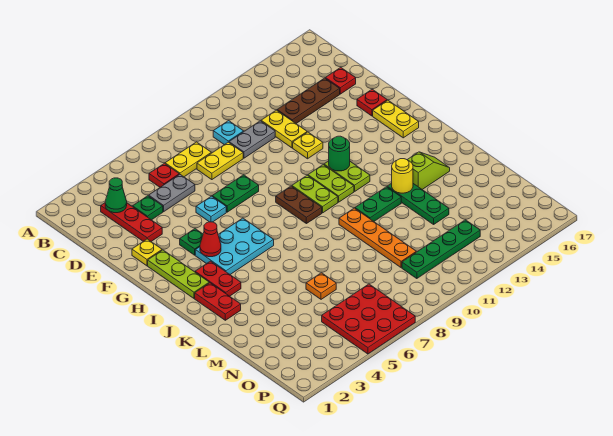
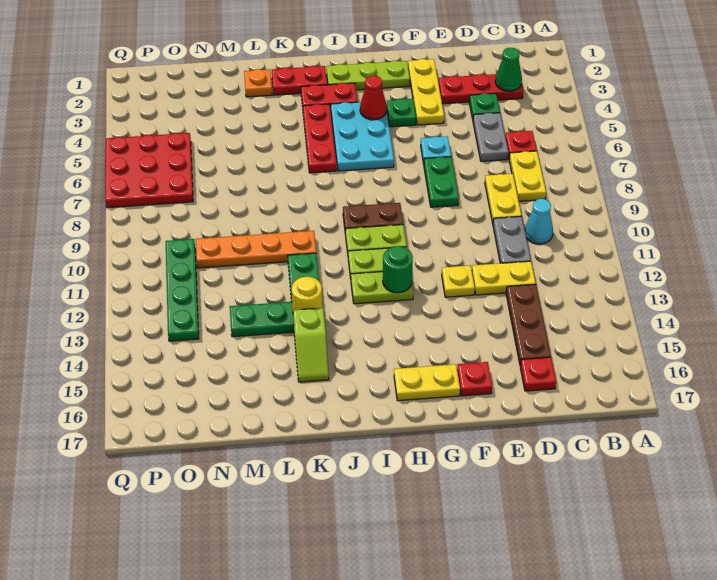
cyan 1x1 plate [213,121,244,145] -> cyan 1x1 cone [525,199,553,244]
yellow 1x1 plate [132,239,162,266] -> yellow 1x3 plate [408,59,444,125]
none -> red 1x3 plate [303,104,337,173]
orange 1x1 plate [306,273,336,299] -> orange 1x1 plate moved to [244,69,272,97]

